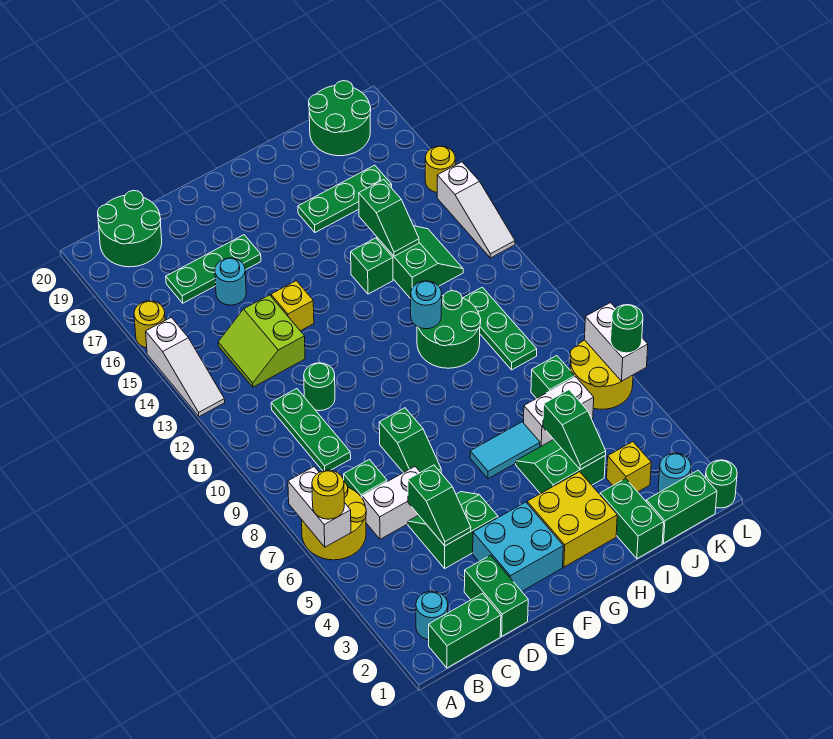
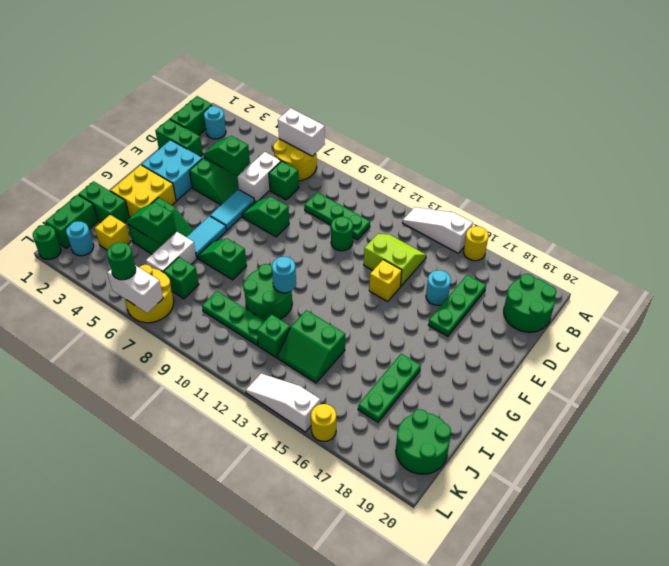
yellow 1x1 round brick [312,470,344,519] -> none
none -> cyan 1x2 tile [210,190,255,230]
green 1x1 brick [351,238,393,294] -> green 1x1 brick moved to [257,314,290,358]
green 1x2 slope [359,180,419,256] -> green 1x2 slope moved to [198,238,247,280]

